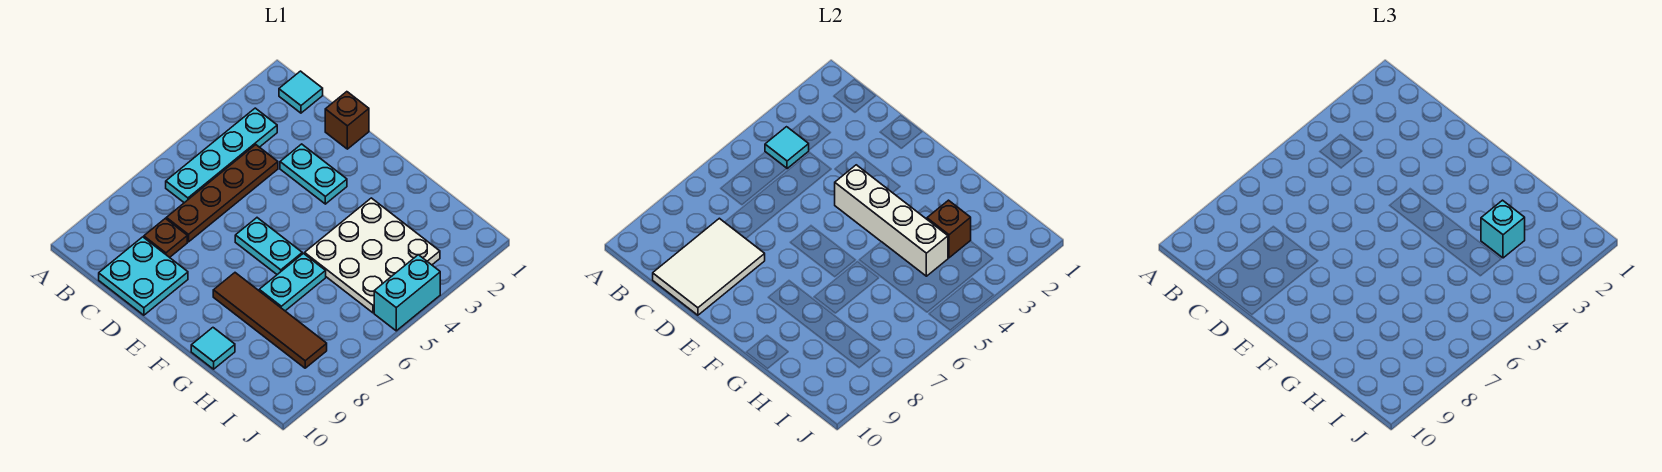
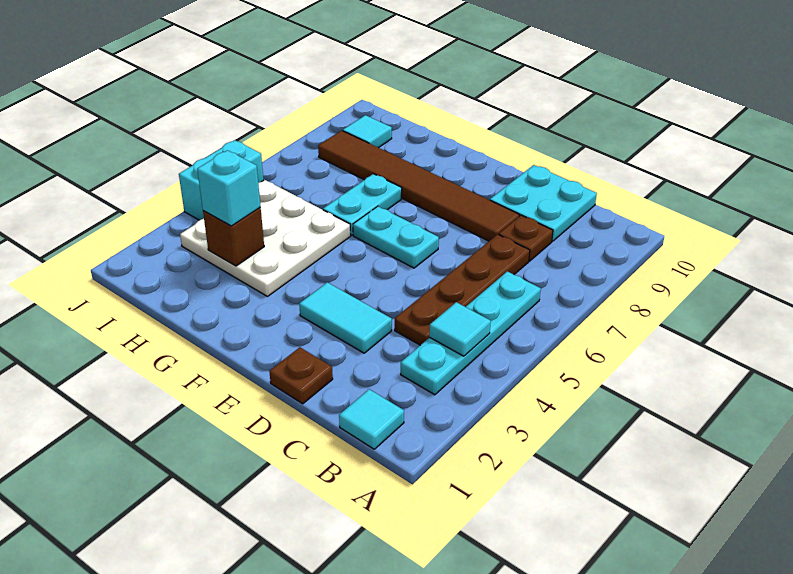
white 2x3 tile [653,218,765,315] -> none
brown 1x1 brick [325,92,369,149] -> brown 1x1 plate [269,347,333,404]
cyan 1x2 plate [280,144,347,204] -> cyan 1x2 tile [299,282,392,353]
white 1x4 brick [835,165,948,276] -> none
brown 1x4 tile [213,273,327,368] -> brown 1x6 tile [318,130,520,241]
cyan 1x1 tile [191,328,235,369] -> cyan 1x1 tile moved to [343,115,392,148]

